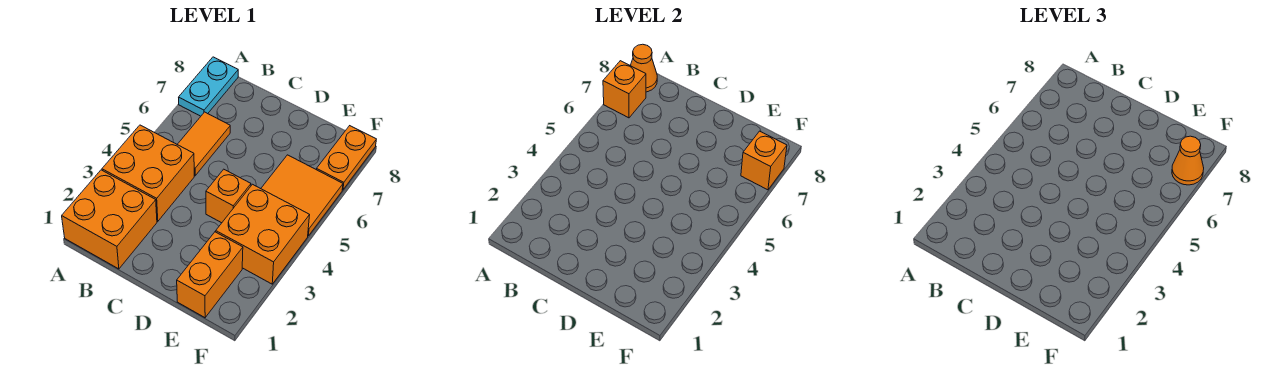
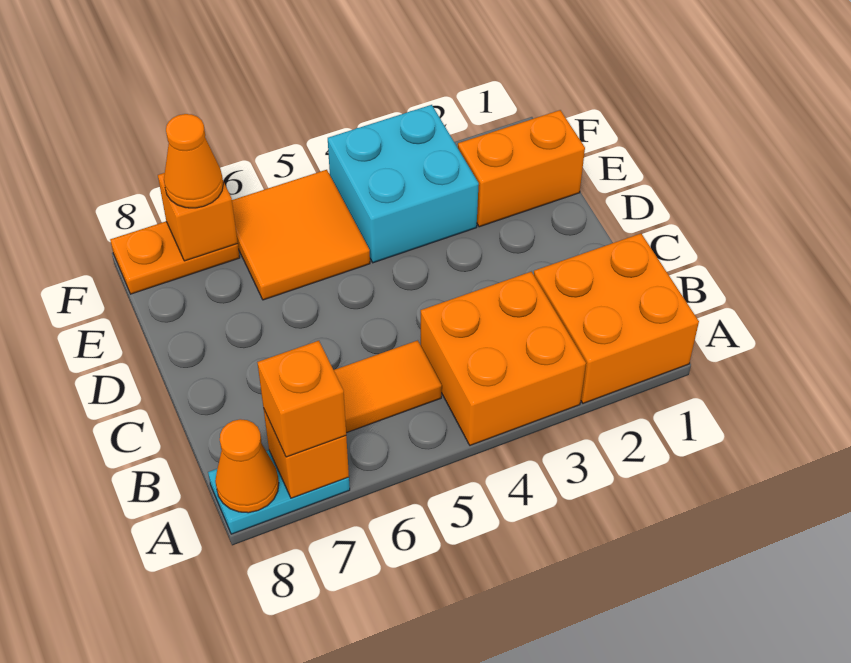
orange 1x1 brick [206,169,251,223] -> orange 1x1 brick moved to [257,341,346,457]
orange 2x2 brick [216,184,310,284] -> cyan 2x2 brick [328,105,479,263]

